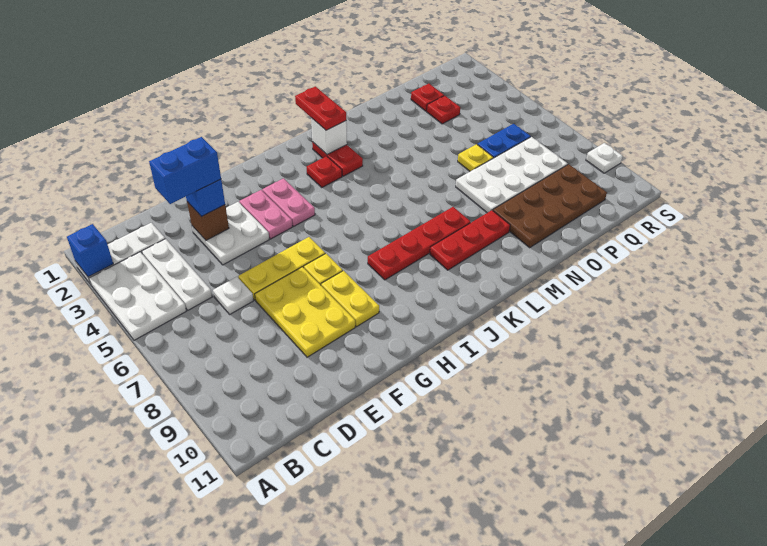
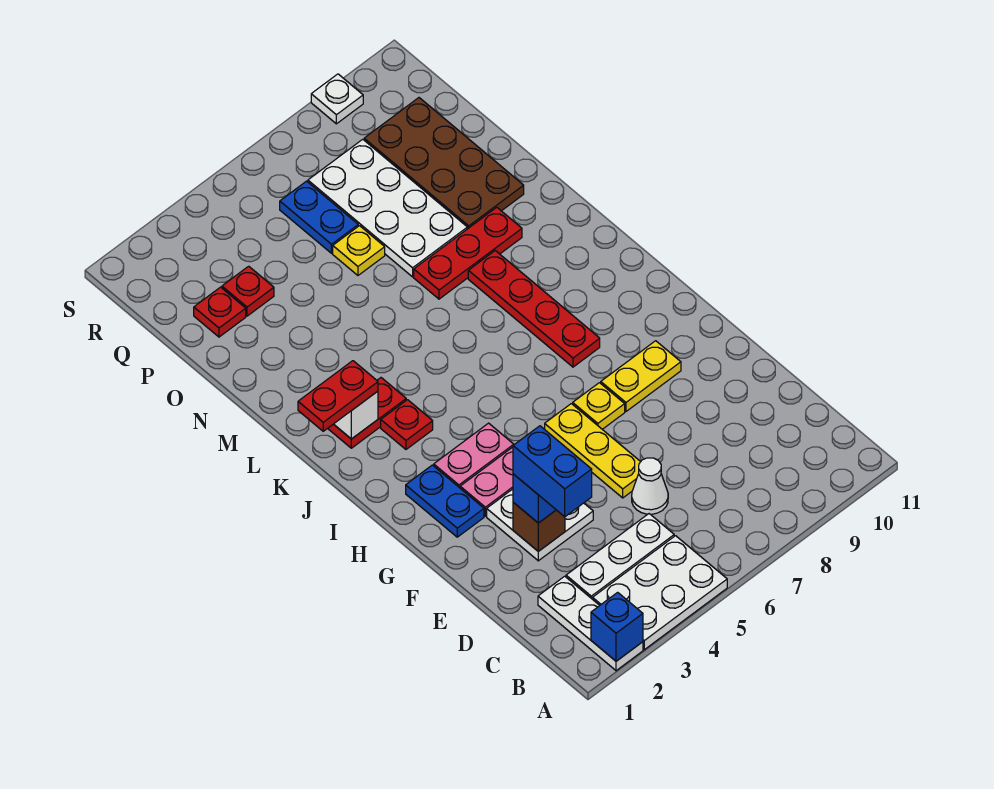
white 1x1 plate [213,277,254,314] -> white 1x1 cone [632,458,668,514]
yellow 2x3 plate [255,267,355,357] -> none
none -> blue 1x2 plate [406,465,484,537]
red 1x3 plate [430,210,510,270] -> red 1x3 plate turned to [414,207,522,299]

